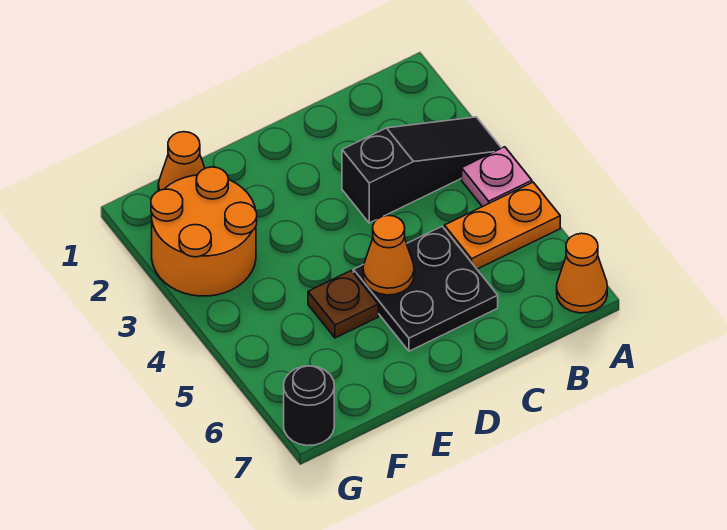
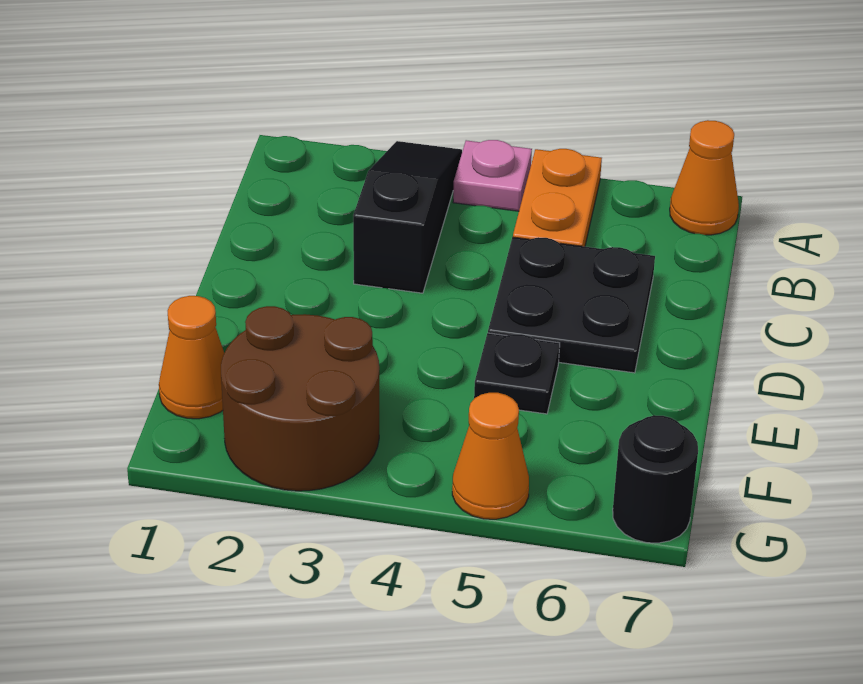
orange 1x1 cone [363,216,414,295] -> orange 1x1 cone moved to [452,393,529,519]
brown 1x1 plate [308,271,378,338] -> black 1x1 plate [474,333,560,414]
orange 2x2 round brick [151,167,257,296] -> brown 2x2 round brick [221,306,379,491]

